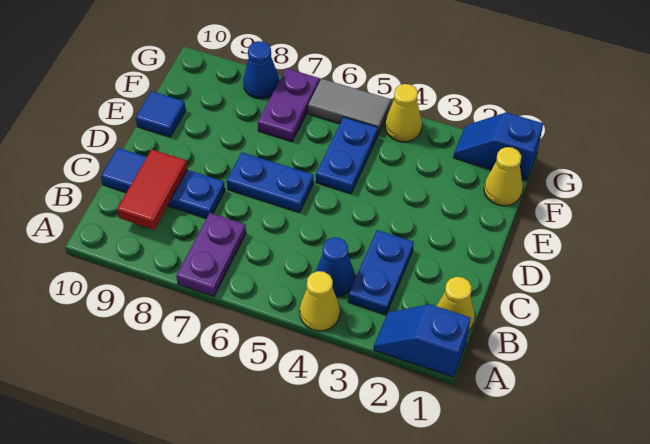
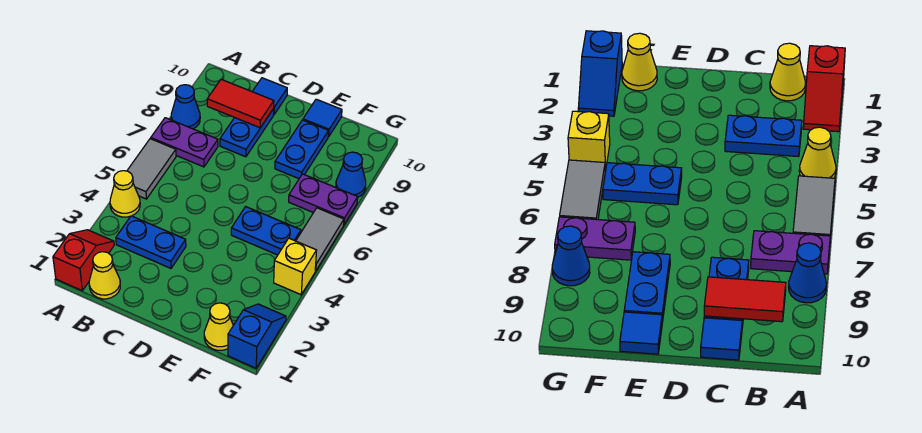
blue 1x2 slope [374,304,471,377] -> red 1x2 slope [53,230,114,291]
none -> grey 1x2 tile [127,139,176,199]
blue 1x1 cone [316,237,355,297] -> blue 1x1 cone moved to [171,85,200,129]
blue 1x2 plate [227,152,314,212] -> blue 1x2 plate moved to [275,120,329,179]
yellow 1x1 cone [385,84,422,142] -> yellow 1x1 brick [274,238,317,295]

